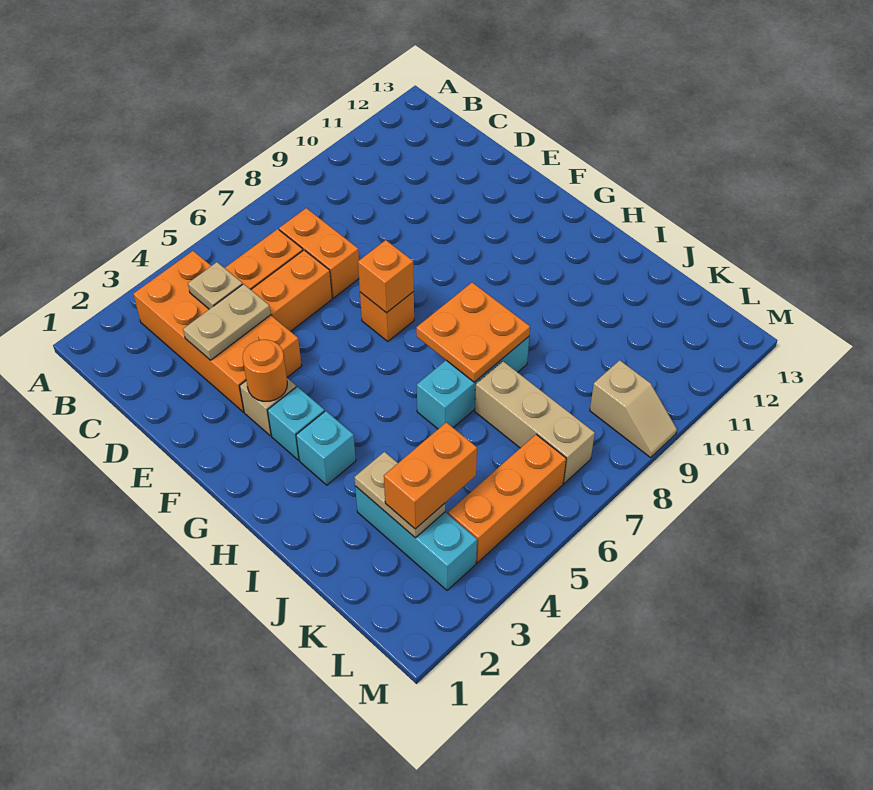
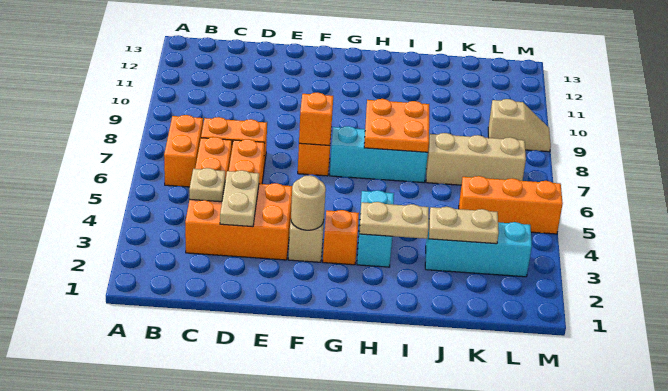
orange 2x4 brick [133,251,302,412] -> orange 2x3 brick [185,183,292,260]
orange 1x1 round brick [243,340,287,401] -> tan 1x1 round brick [291,175,326,230]
cyan 1x1 brick [268,387,325,460] -> orange 1x1 brick [323,210,359,265]
cyan 1x1 brick [296,411,356,485] -> cyan 1x2 brick [357,190,394,267]
none -> tan 1x2 plate [359,202,429,239]
cyan 1x3 brick [417,337,529,429] -> cyan 1x3 brick turned to [330,126,428,183]
orange 1x2 brick [384,422,477,529] -> orange 1x2 brick moved to [164,115,203,187]
orange 1x3 brick [448,434,566,563] -> orange 1x3 brick turned to [459,176,563,234]

